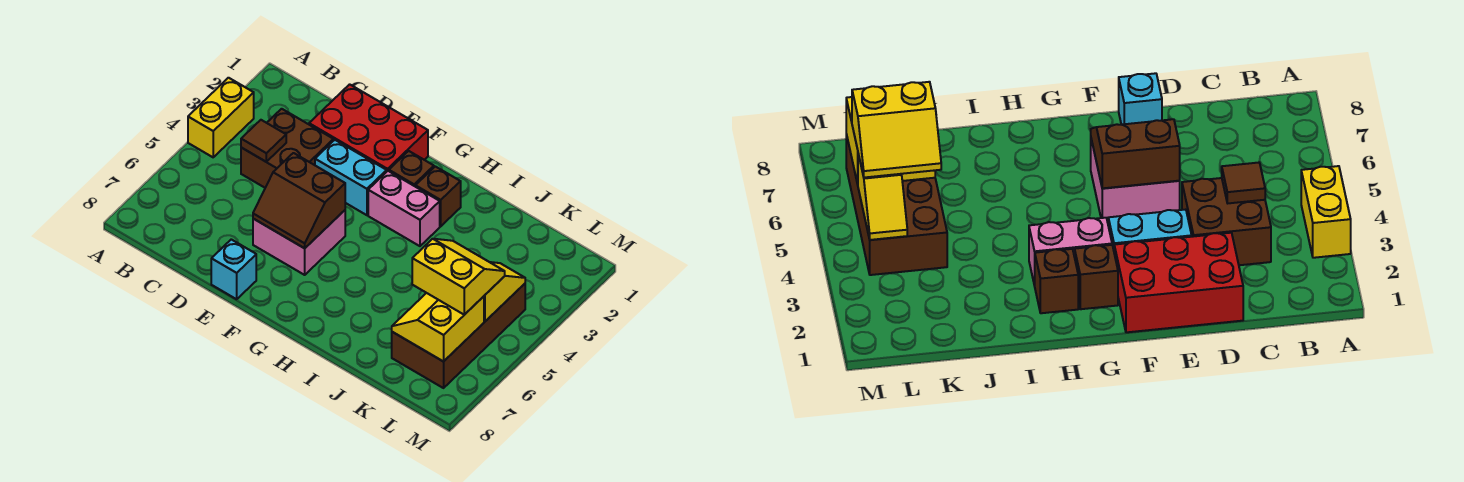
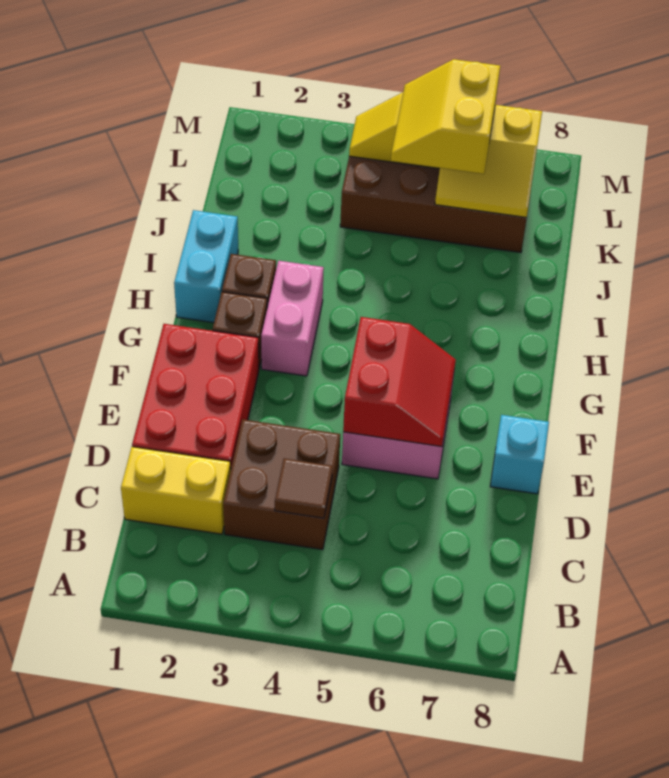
yellow 1x2 brick [188,78,254,157] -> yellow 1x2 brick moved to [121,447,231,534]
cyan 1x2 brick [315,140,387,215] -> cyan 1x2 brick moved to [174,210,238,323]
brown 2x2 slope [253,153,345,248] -> red 2x2 slope [343,317,456,447]

